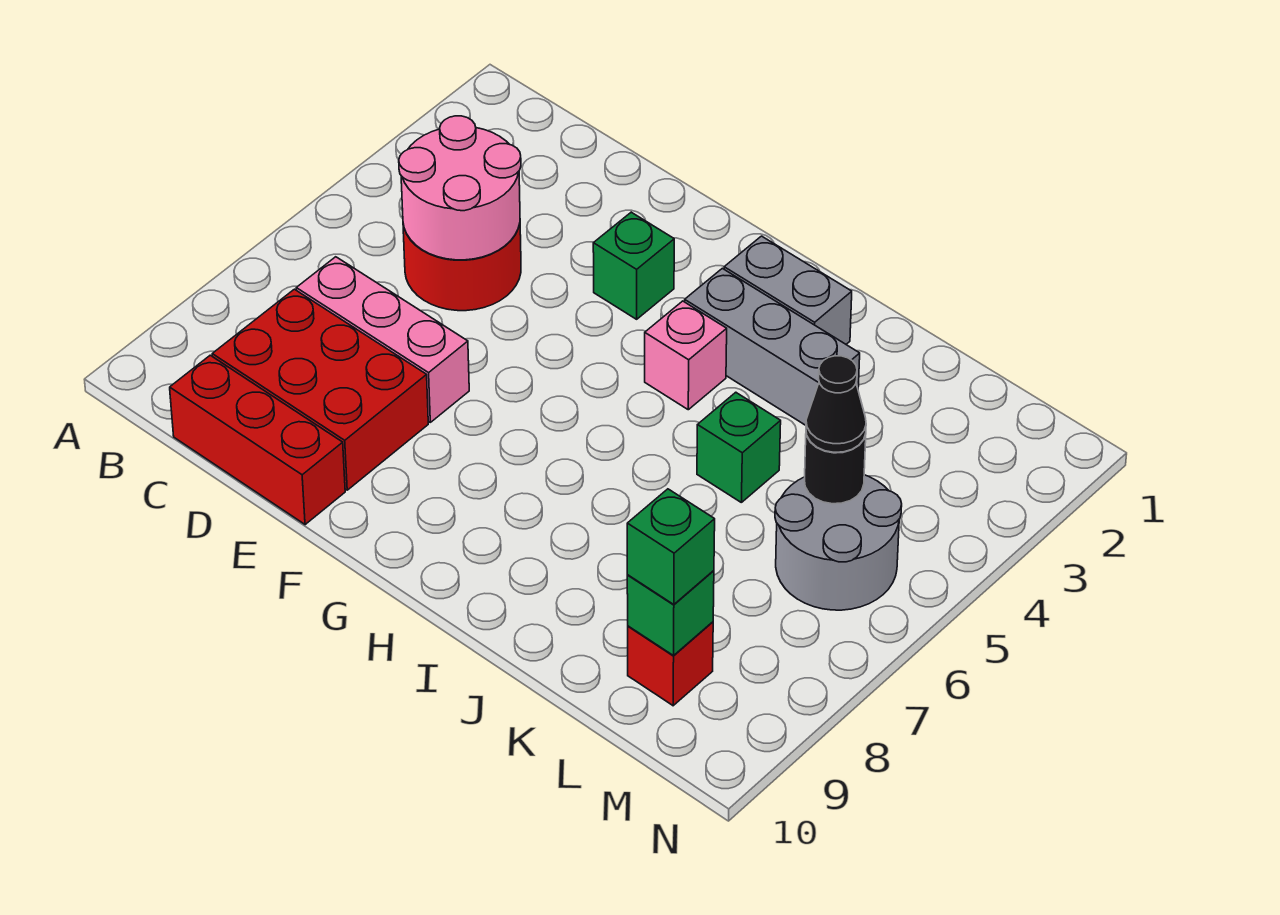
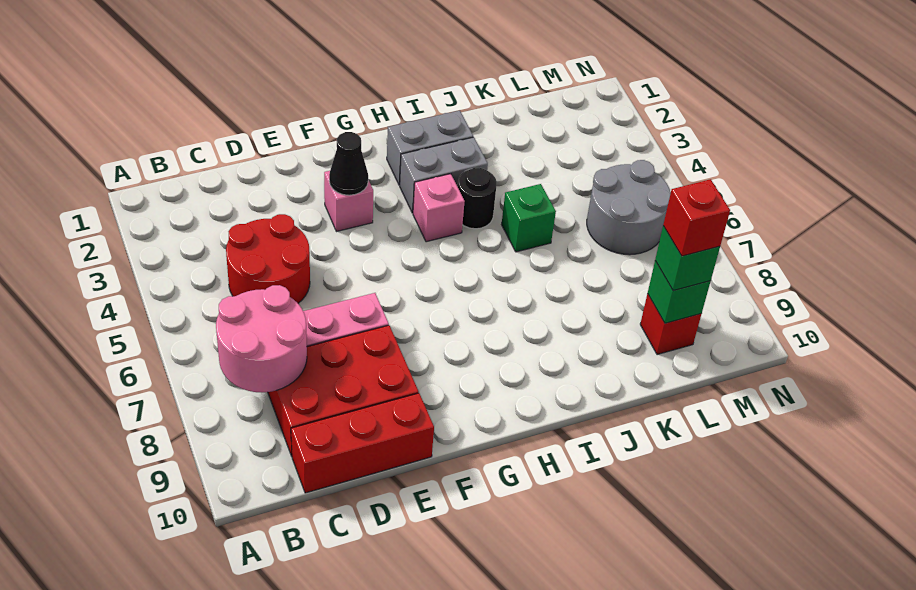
pink 2x2 round brick [399,116,521,260] -> pink 2x2 round brick moved to [216,285,307,393]
green 1x1 brick [593,212,674,319] -> pink 1x1 brick [324,171,373,232]
grey 1x3 brick [685,268,860,425] -> grey 1x2 brick [400,137,488,213]
black 1x1 round brick [805,433,866,504] -> black 1x1 round brick moved to [458,168,497,229]
black 1x1 cone [806,356,866,452] -> black 1x1 cone moved to [329,132,368,195]
none -> red 1x1 brick [663,179,730,256]

